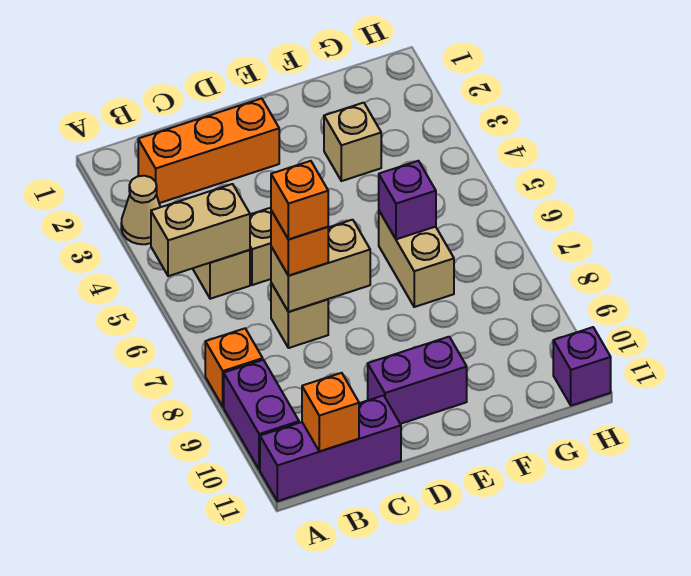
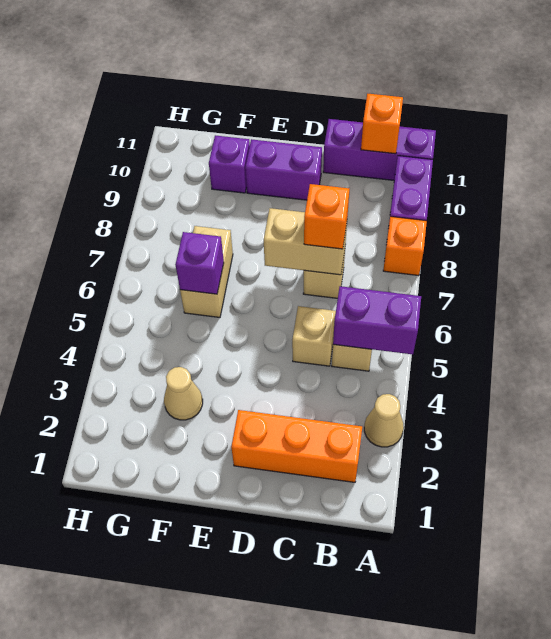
tan 1x2 brick [151,184,250,276] -> purple 1x2 brick [333,286,421,354]
orange 1x1 brick [271,161,328,239] -> none
tan 1x1 brick [324,103,381,181] -> tan 1x1 cone [164,367,203,420]
purple 1x1 brick [553,327,611,406] -> purple 1x1 brick moved to [209,135,250,193]

